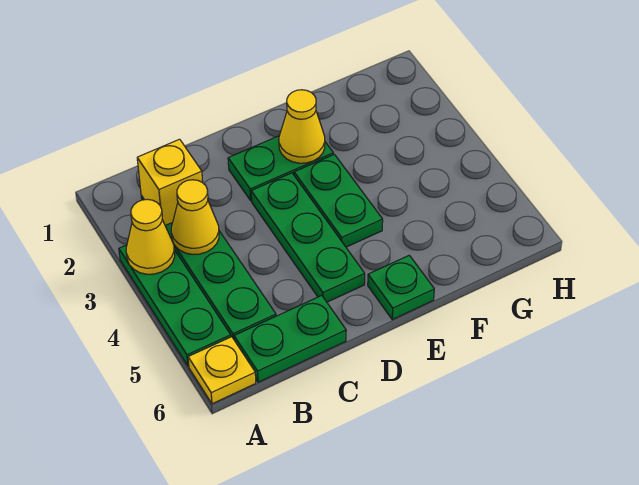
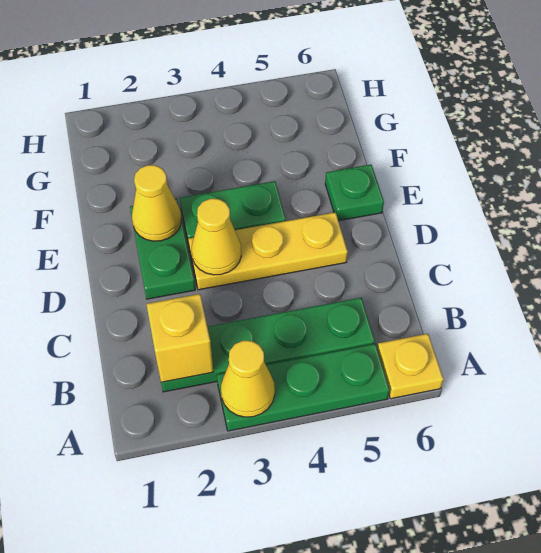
yellow 1x1 cone [171,180,219,254] -> yellow 1x1 cone moved to [192,199,241,275]
green 1x2 plate [234,296,346,382] -> none
green 1x3 plate [251,173,365,302] -> yellow 1x3 plate [188,212,348,290]

